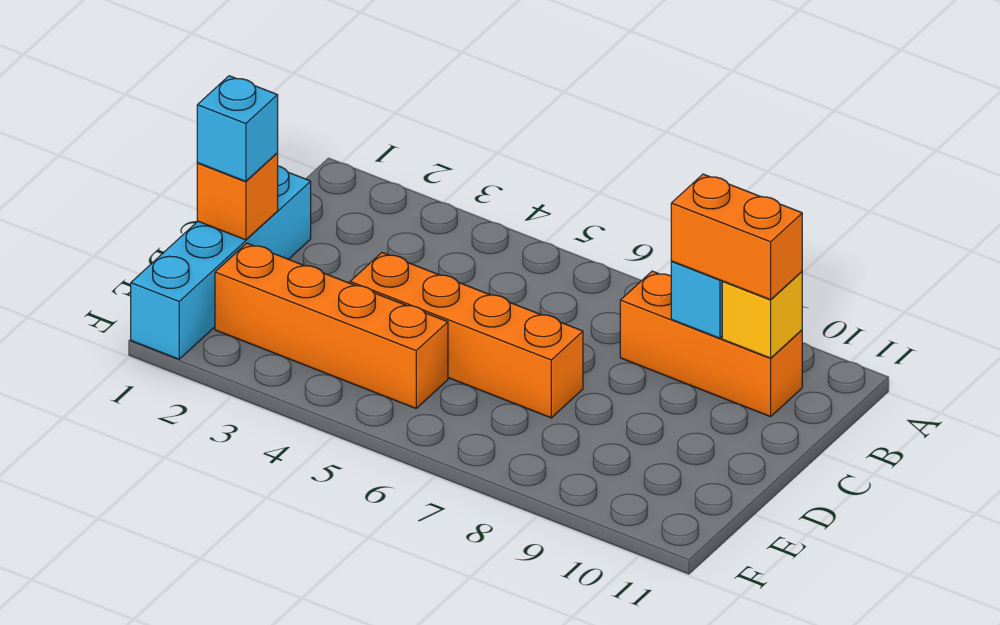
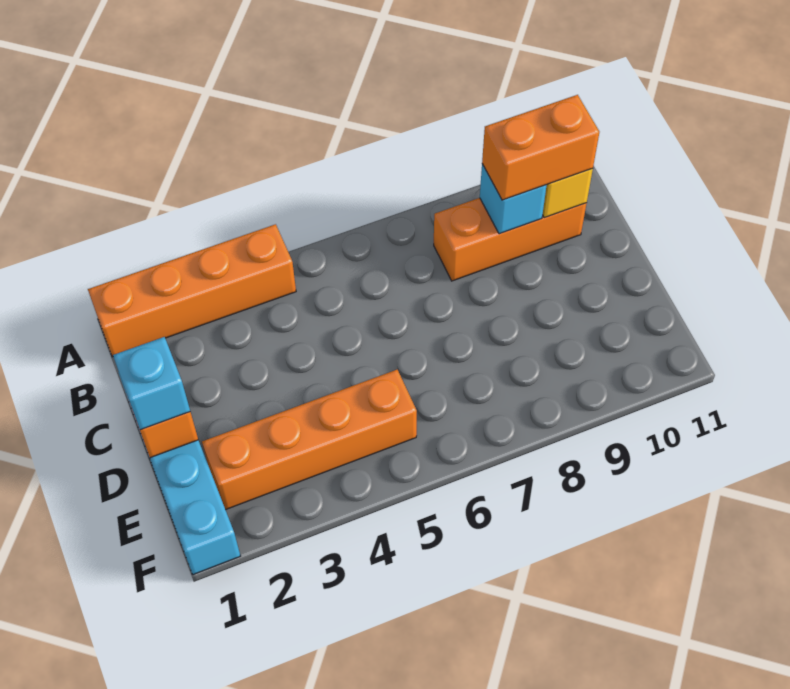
orange 1x4 brick [350,253,583,418] -> orange 1x4 brick moved to [88,224,296,357]

